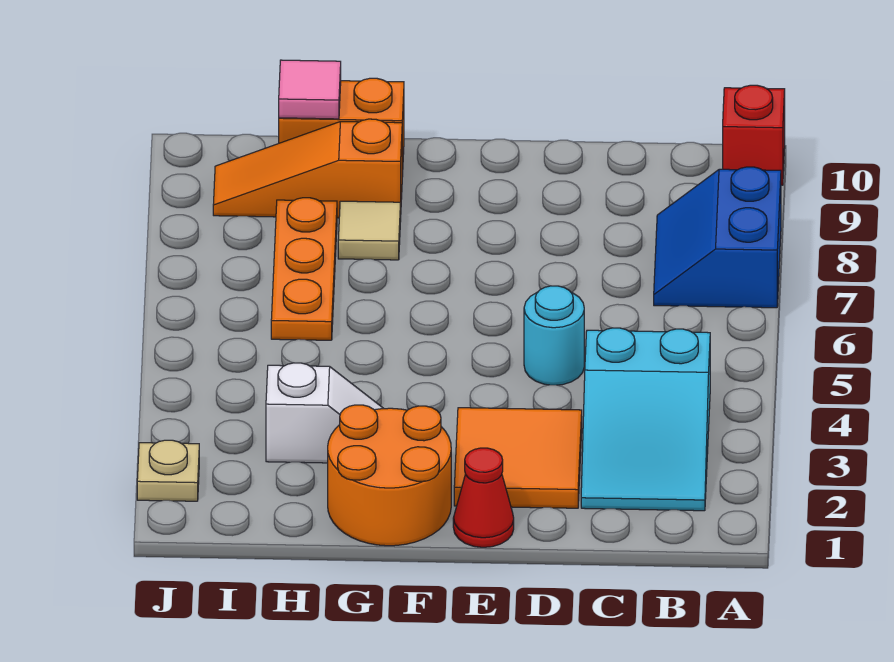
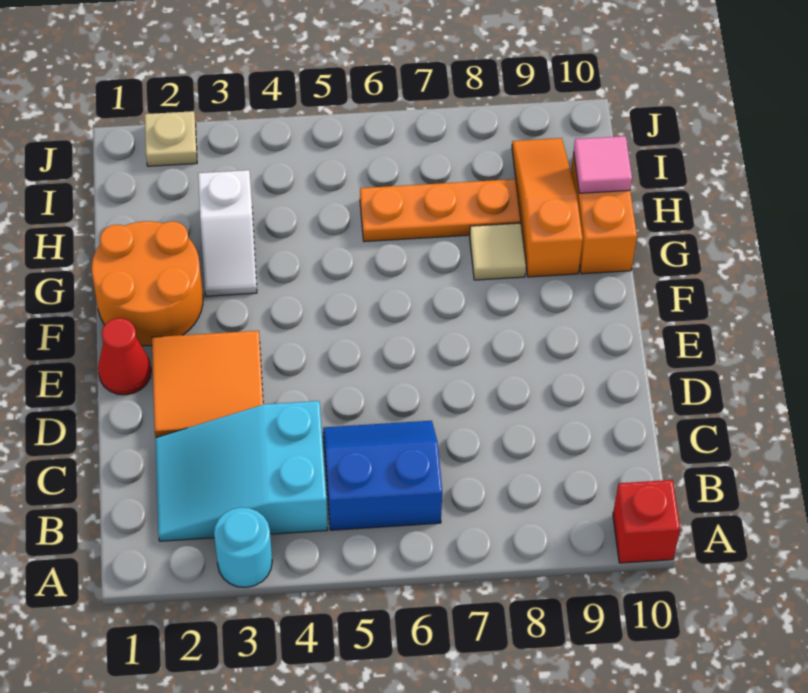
blue 2x2 slope [654,167,781,308] -> blue 2x2 slope moved to [323,421,442,530]
cyan 1x1 round brick [524,286,584,385] -> cyan 1x1 round brick moved to [214,507,272,587]

